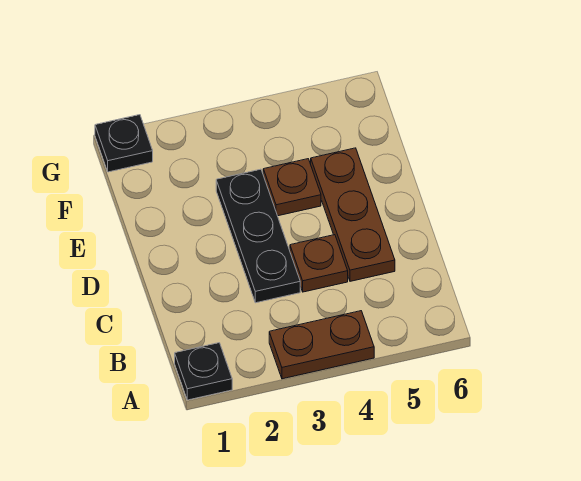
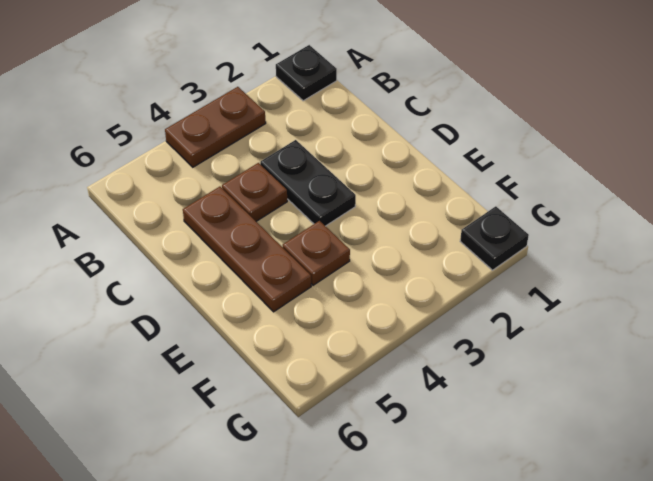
black 1x3 plate [216,169,300,303] -> black 1x2 plate [260,140,356,226]

